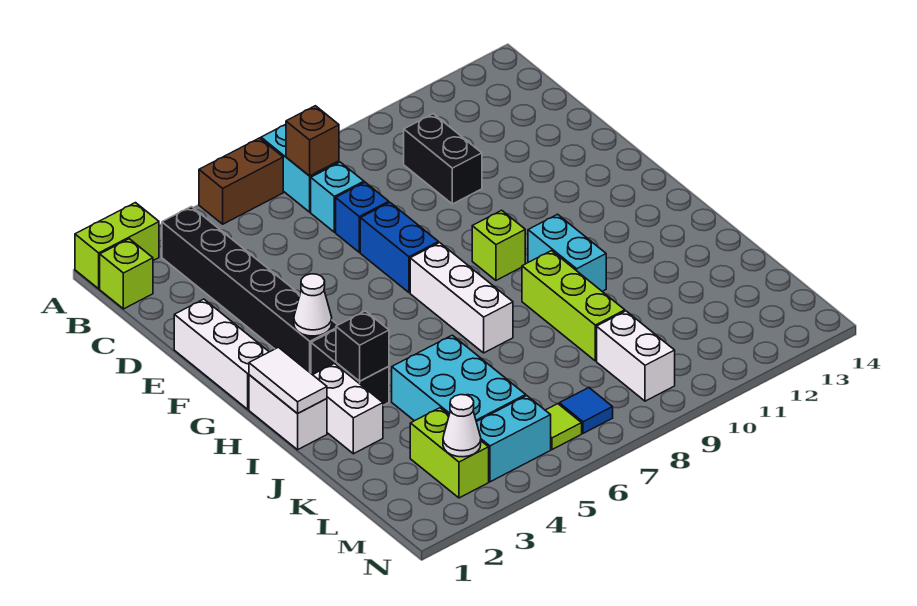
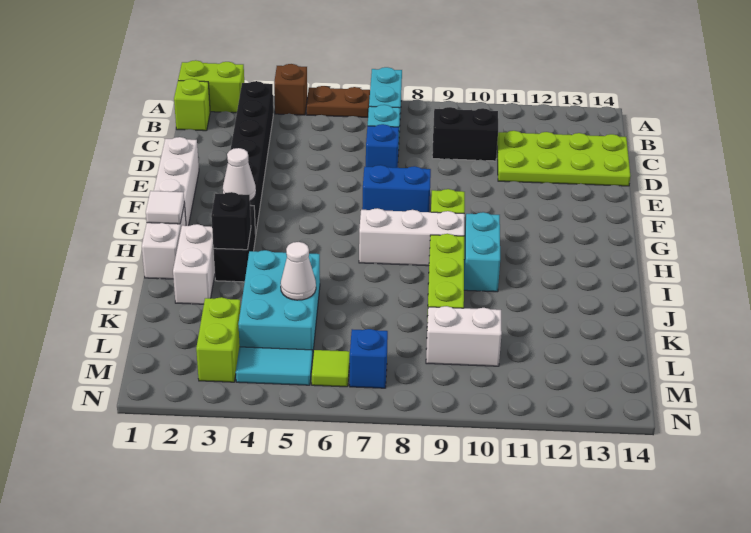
brown 1x2 brick [199,138,283,224] -> brown 1x2 plate [307,86,370,117]
brown 1x1 brick [286,106,339,176] -> brown 1x1 brick moved to [274,64,307,115]
black 1x2 brick [404,114,482,204] -> black 1x2 brick turned to [432,107,498,161]
none -> lime 2x4 plate [497,131,630,186]
blue 1x2 brick [360,203,439,293] -> blue 1x2 brick turned to [362,165,431,212]
white 1x3 brick [410,243,513,353] -> white 1x3 brick turned to [359,208,465,266]
white 1x2 tile [249,347,327,414] -> white 1x1 tile [146,191,184,224]
white 1x2 brick [597,311,675,401] -> white 1x2 brick turned to [426,306,502,366]
white 1x1 cone [443,395,481,457] -> white 1x1 cone moved to [281,242,316,300]
cyan 1x2 brick [477,396,551,482] -> cyan 1x2 tile [236,347,312,385]
blue 1x1 tile [559,387,613,433] -> blue 1x1 brick [350,329,388,388]

